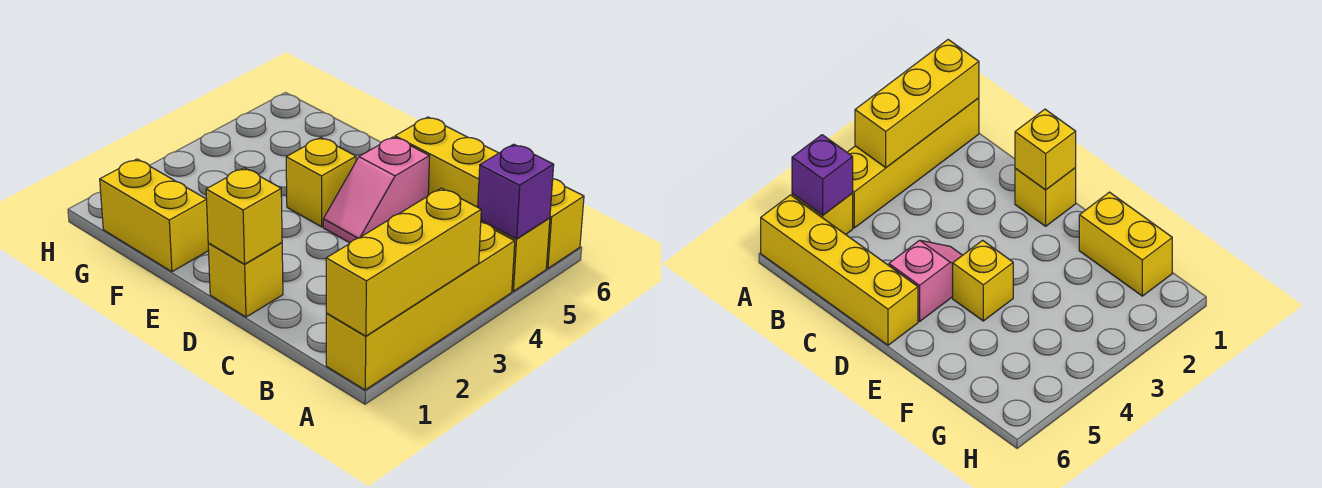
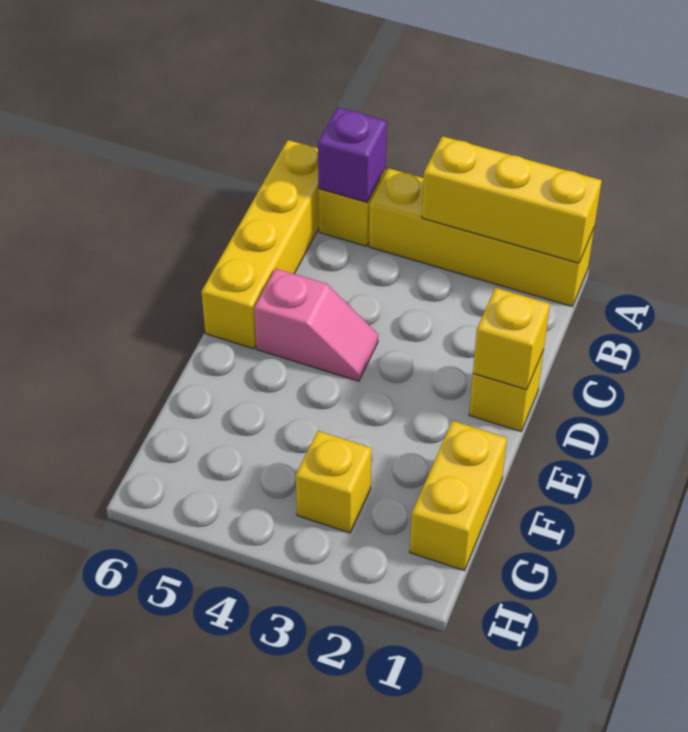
yellow 1x1 brick [286,138,356,227] -> yellow 1x1 brick moved to [296,431,372,533]

